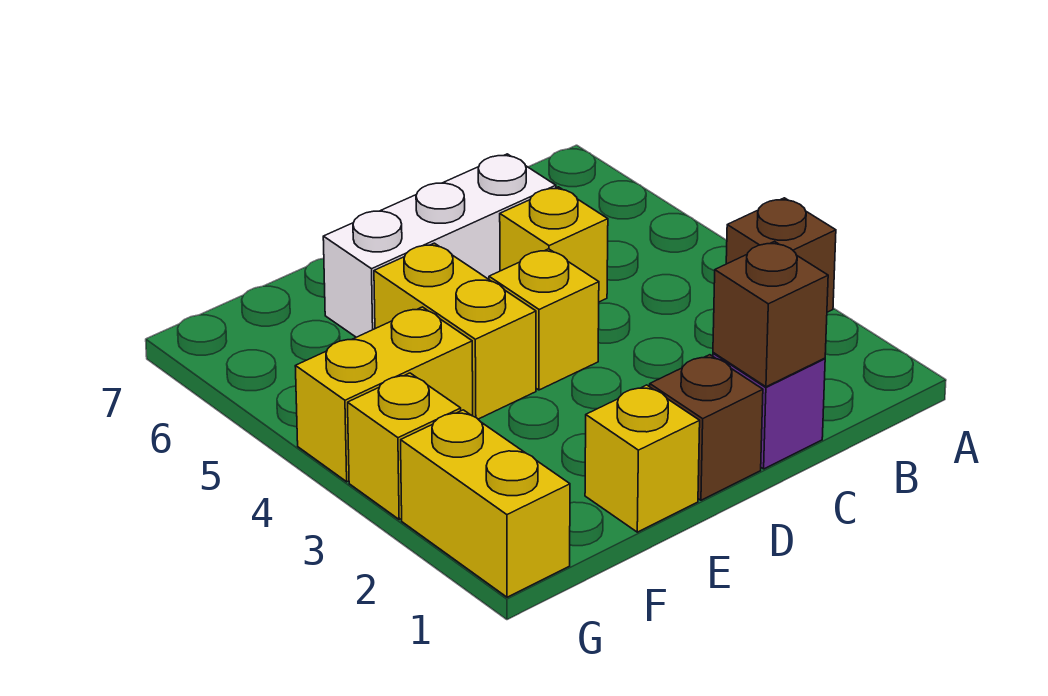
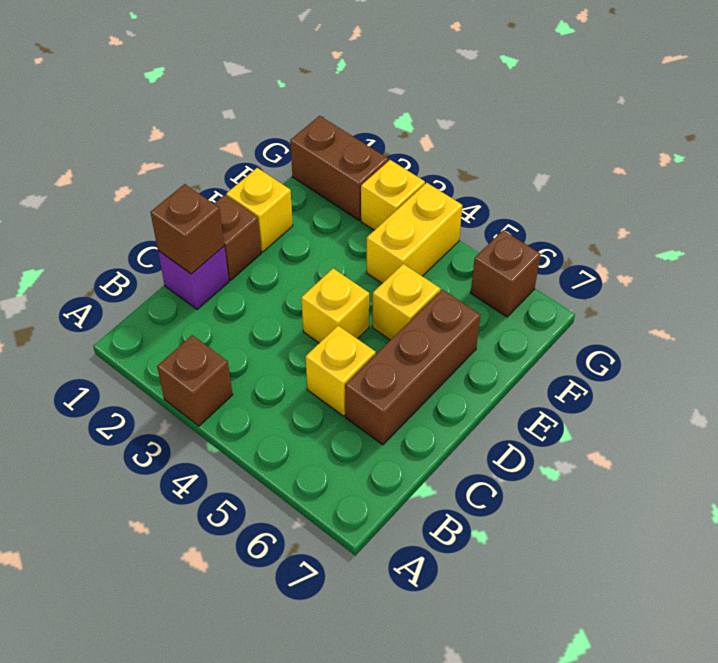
white 1x3 brick [323,154,556,337] -> brown 1x3 brick [345,290,480,445]
yellow 1x2 brick [374,243,536,419] -> yellow 1x1 brick [372,264,440,340]
yellow 1x2 brick [401,410,570,597] -> brown 1x2 brick [290,116,388,220]
none -> brown 1x1 brick [471,230,541,317]

